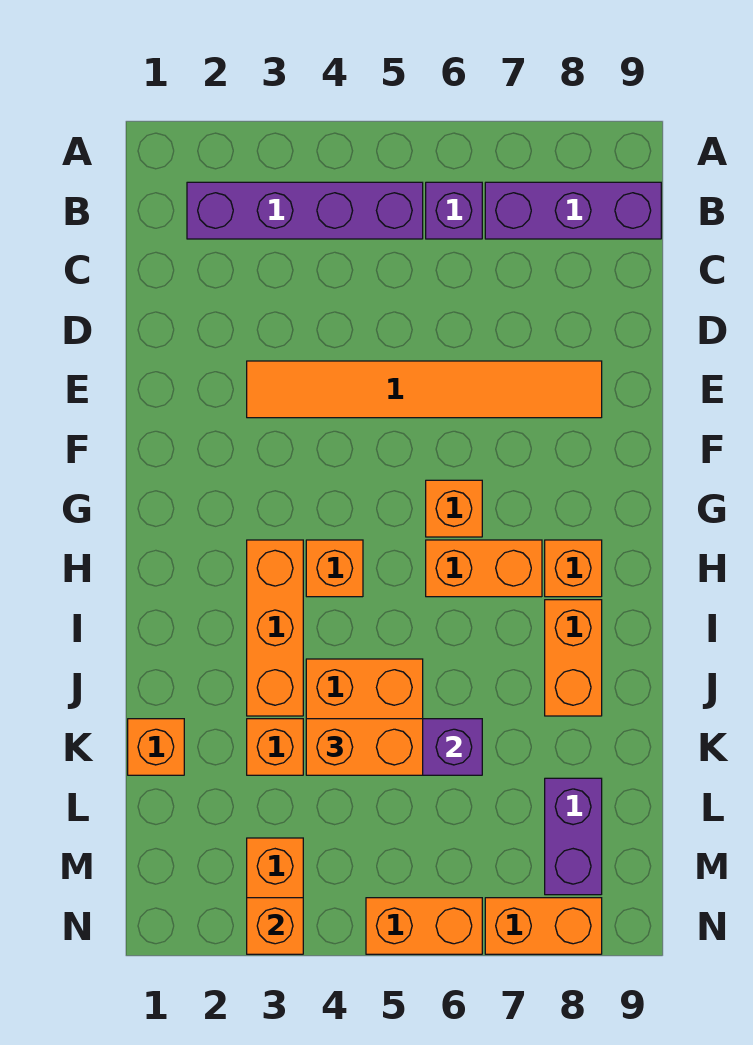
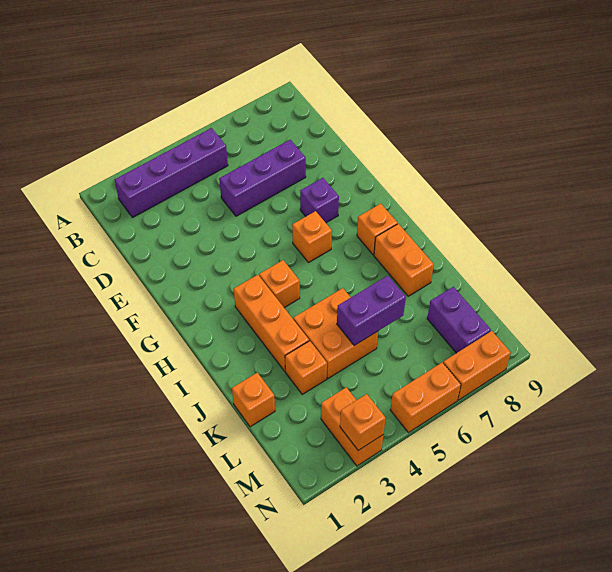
purple 1x1 brick [426,182,482,239] -> purple 1x1 brick moved to [300,178,339,223]
purple 1x3 brick [485,182,661,239] -> purple 1x3 brick moved to [219,140,306,216]
orange 1x6 tile [247,361,602,418] -> none
orange 1x2 brick [426,540,542,597] -> none
orange 1x2 brick [306,719,423,775] -> none

